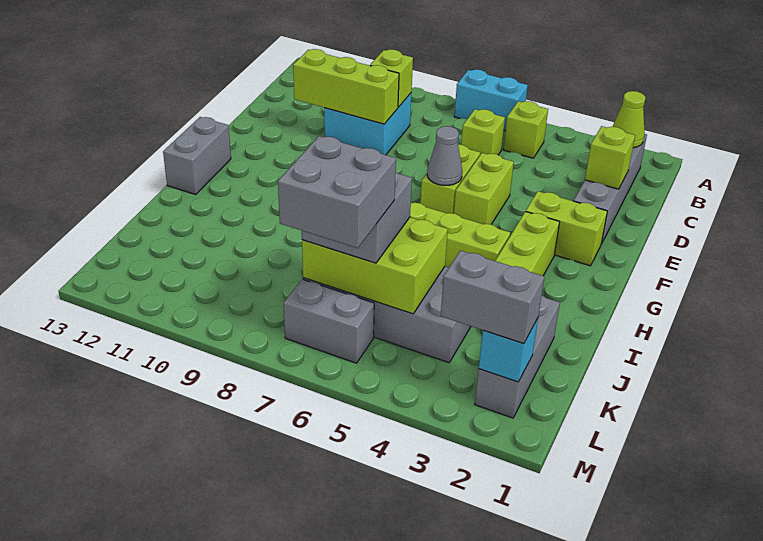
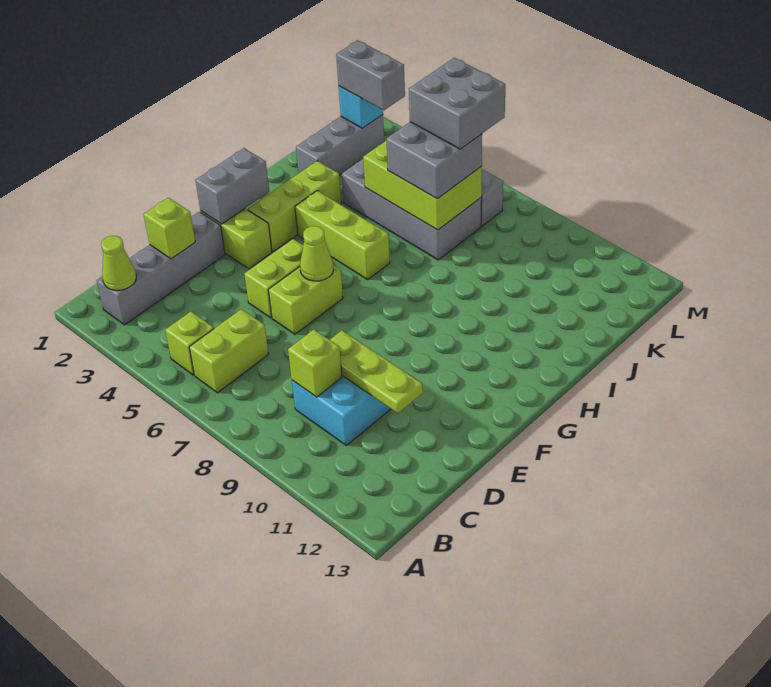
cyan 1x2 brick [454,69,528,131] -> none
lime 1x1 brick [461,109,505,155] -> lime 1x2 brick [189,309,269,393]
lime 1x3 brick [293,49,399,124] -> lime 1x3 plate [330,331,423,413]
grey 1x1 cone [427,126,462,185] -> lime 1x1 cone [300,226,333,281]
grey 1x2 brick [163,117,231,194] -> grey 1x2 brick moved to [195,148,269,224]

